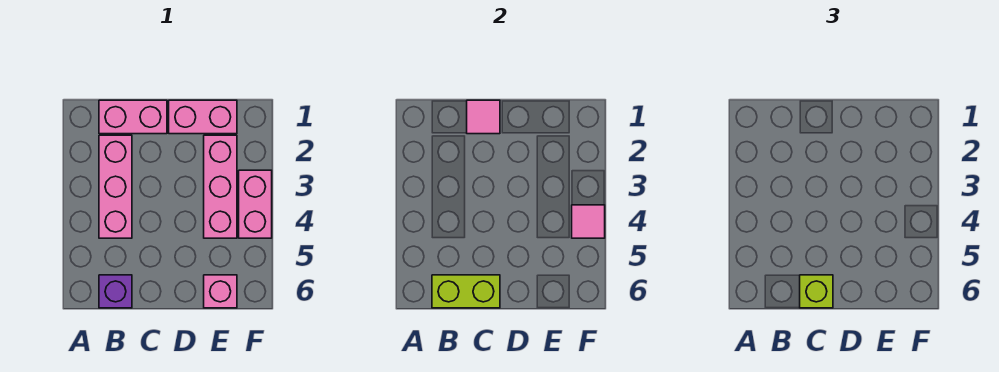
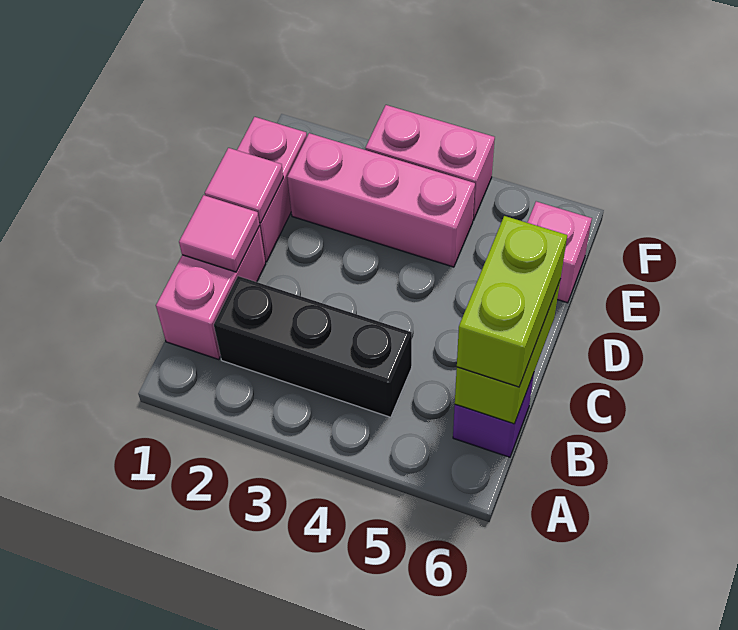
pink 1x3 brick [99,135,132,238] -> black 1x3 brick [214,276,412,417]
lime 1x1 brick [800,275,833,308] -> lime 1x2 brick [457,216,567,387]
pink 1x1 tile [572,205,605,238] -> pink 1x1 tile moved to [205,148,283,223]

